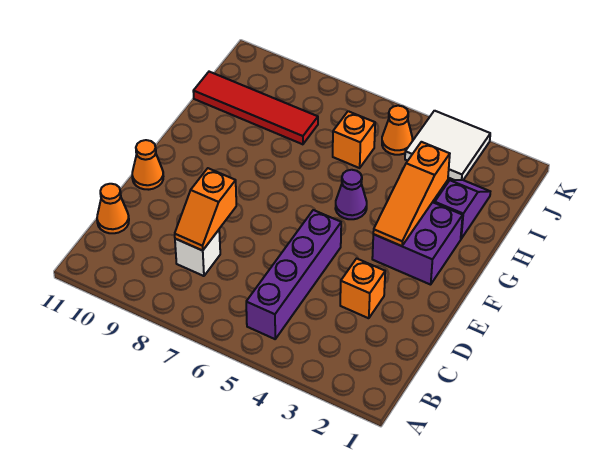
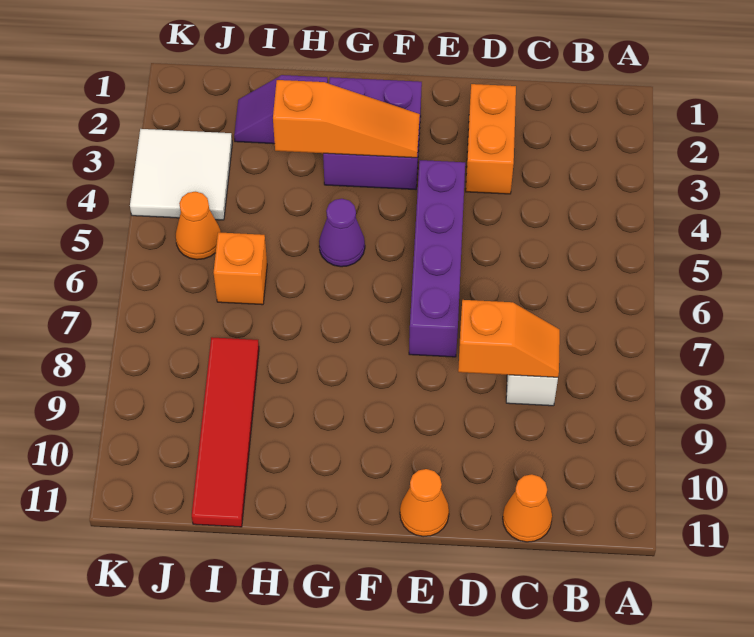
purple 1x4 brick [246,210,341,339] -> purple 1x4 brick turned to [409,160,465,357]
orange 1x1 brick [340,259,385,318] -> orange 1x2 brick [466,84,516,194]

